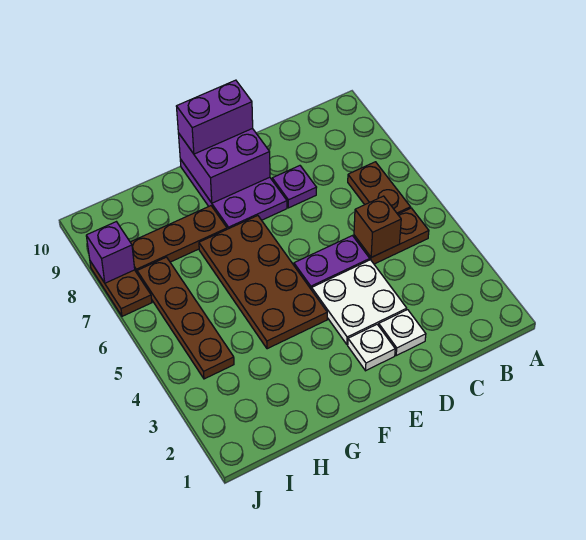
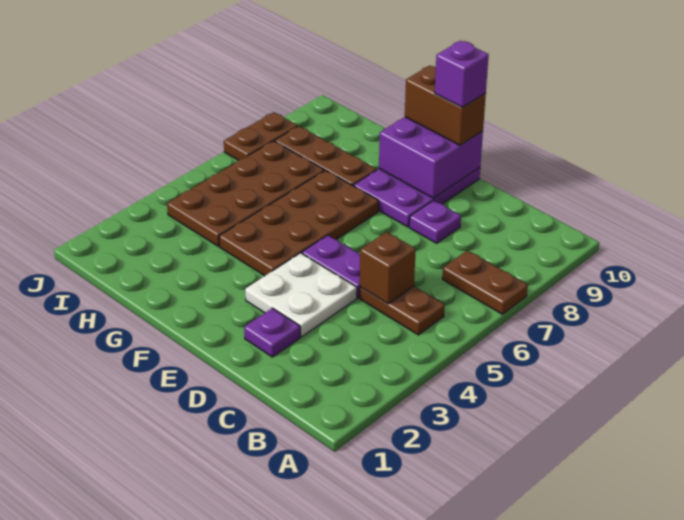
brown 1x2 plate [348,162,410,214] -> brown 1x2 plate turned to [442,250,528,314]
white 1x1 plate [379,310,426,355] -> purple 1x1 plate [244,308,300,357]
white 1x1 plate [348,325,395,371] -> none
purple 1x2 brick [176,80,253,154] -> brown 1x2 brick [405,66,486,145]
brown 1x4 plate [137,257,234,379] -> brown 2x4 plate [167,141,324,246]
purple 1x1 brick [86,222,135,283] -> purple 1x1 brick moved to [435,41,489,107]

